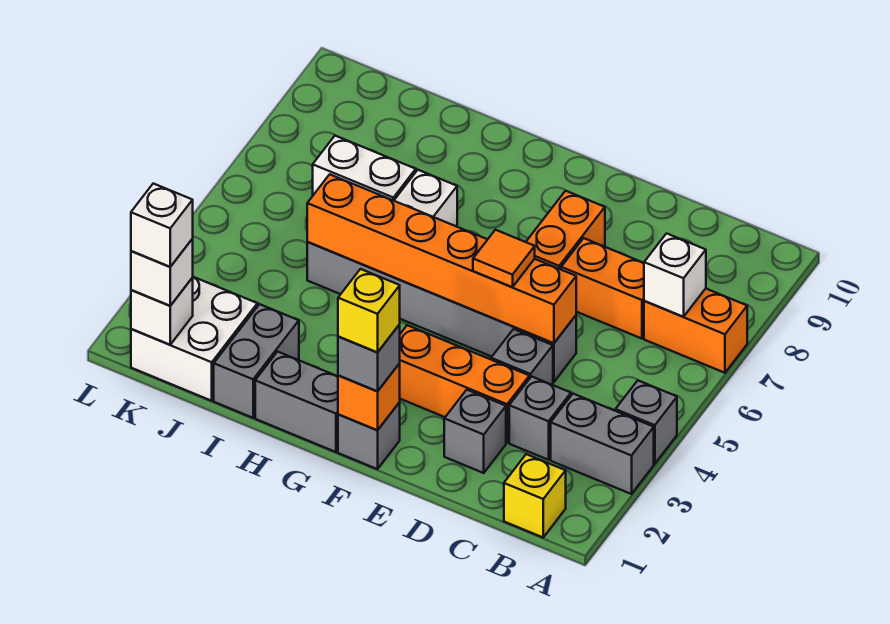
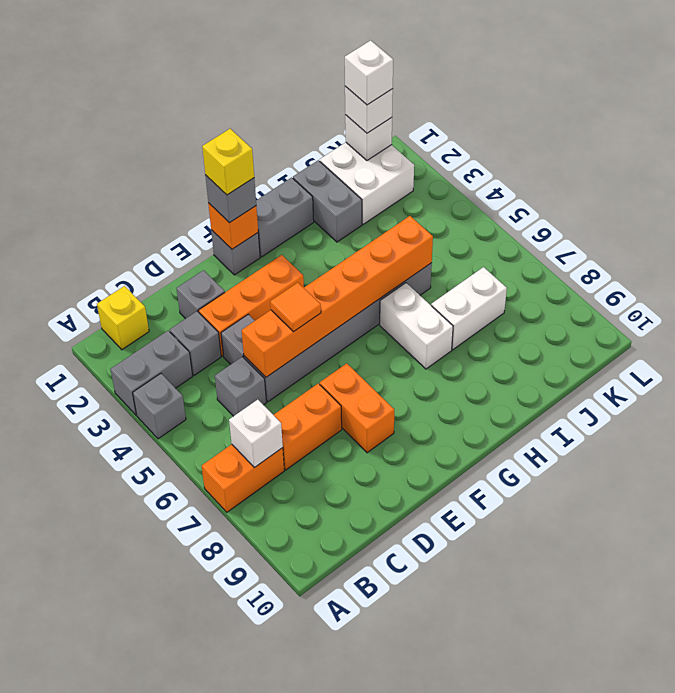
none -> grey 1x1 brick [215,357,266,416]

